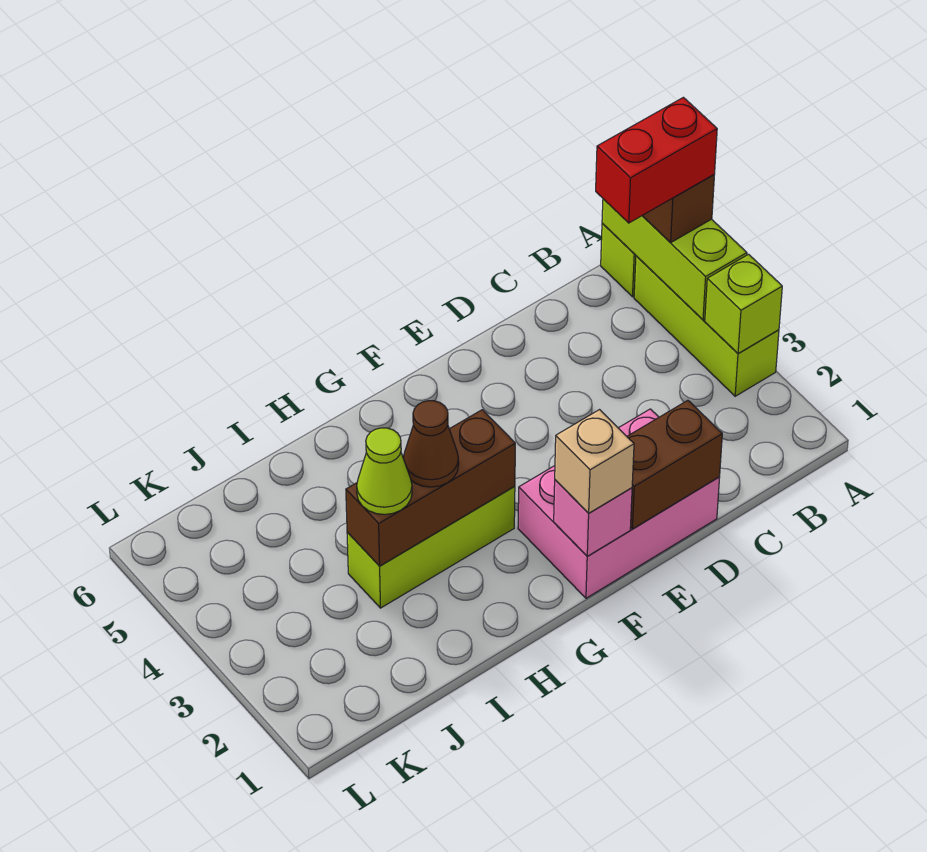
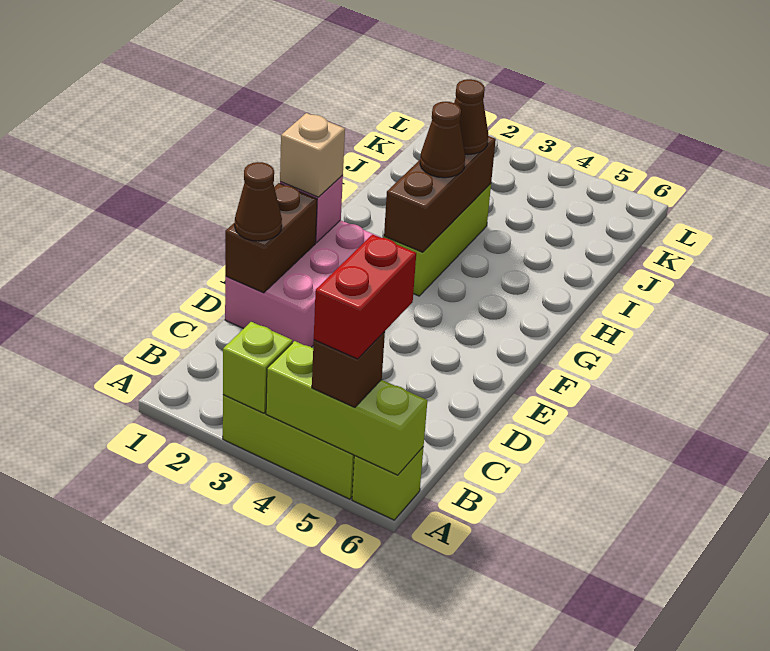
none -> brown 1x1 cone [235,162,282,241]
lime 1x1 cone [357,428,412,515] -> brown 1x1 cone [454,79,488,155]

